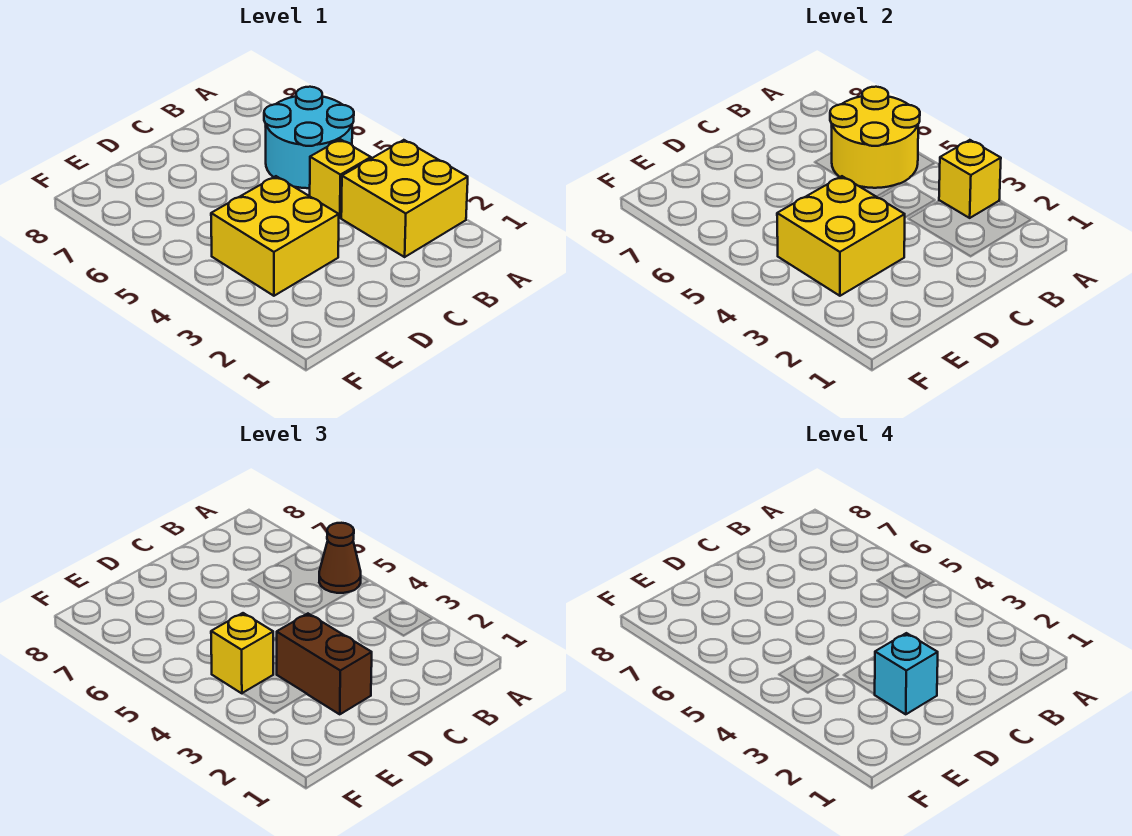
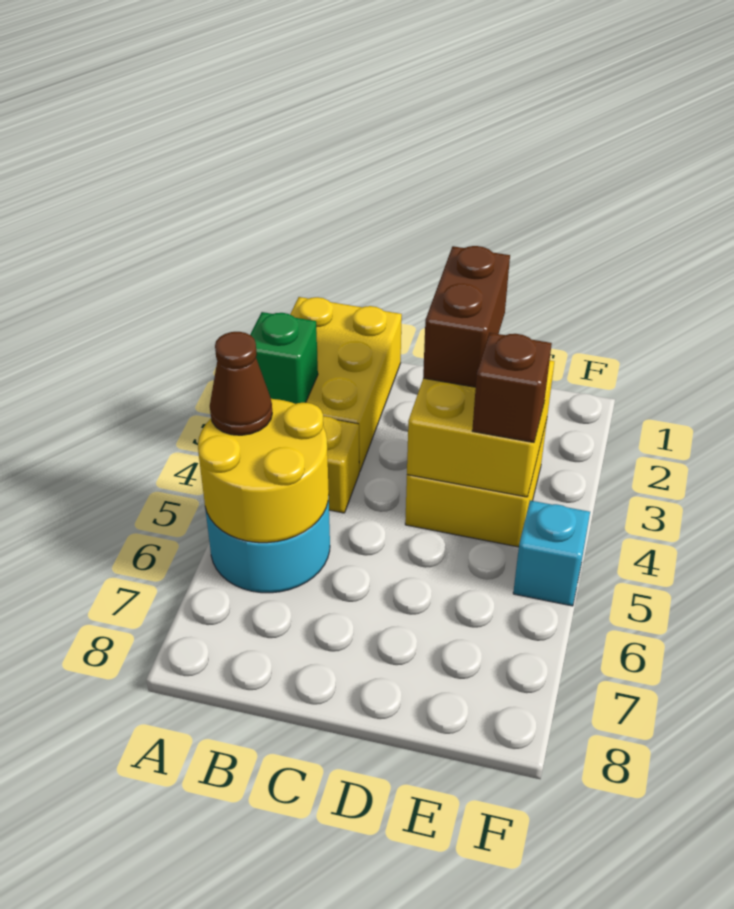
yellow 2x2 brick [341,140,468,257] -> yellow 2x3 brick [290,297,402,472]
yellow 1x1 brick [939,140,1001,218] -> green 1x1 brick [250,312,318,404]
cyan 1x1 brick [875,633,938,714] -> cyan 1x1 brick moved to [513,500,590,606]
yellow 1x1 brick [211,613,273,693] -> brown 1x1 brick [472,333,552,442]

